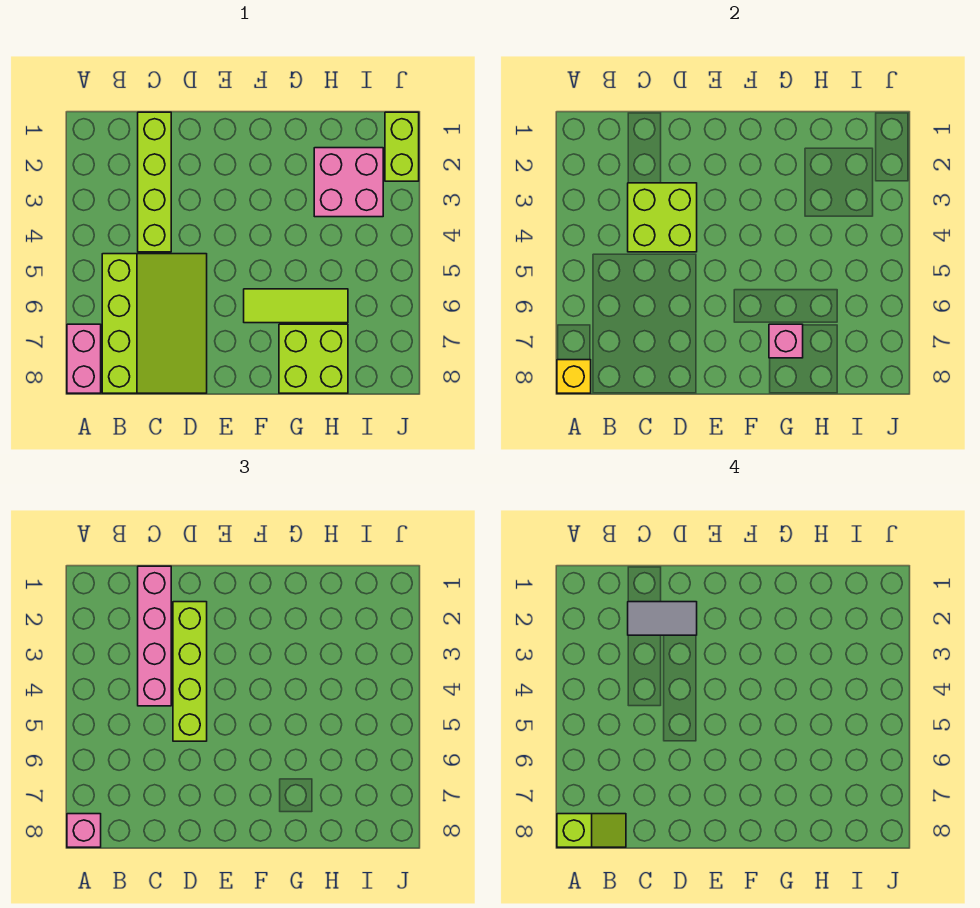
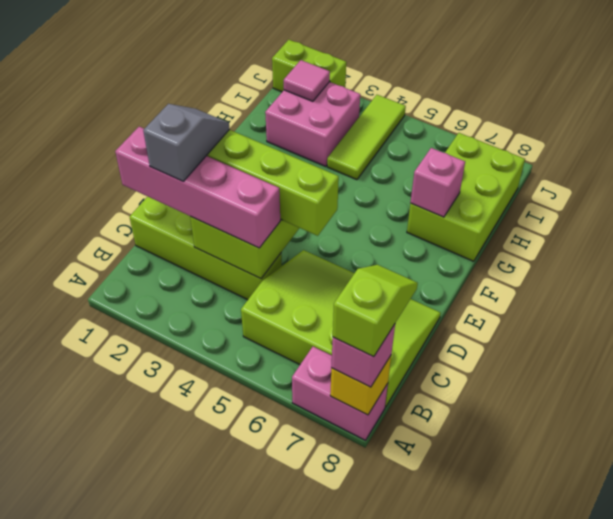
grey 1x2 tile [628,602,697,635] -> grey 1x2 slope [143,104,229,181]
lime 1x3 tile [244,289,348,323] -> lime 1x3 tile moved to [327,95,406,180]
lime 2x2 brick [279,324,348,393] -> lime 2x3 brick [407,133,525,261]
none -> pink 1x1 tile [284,60,330,101]

